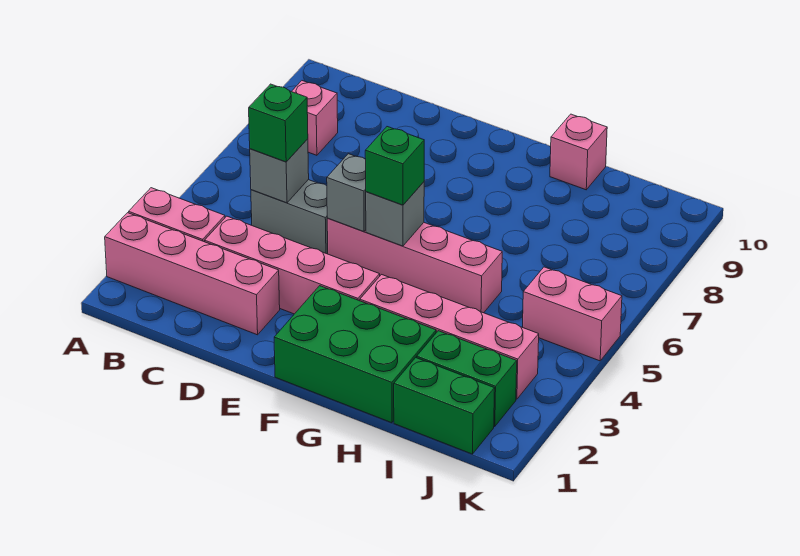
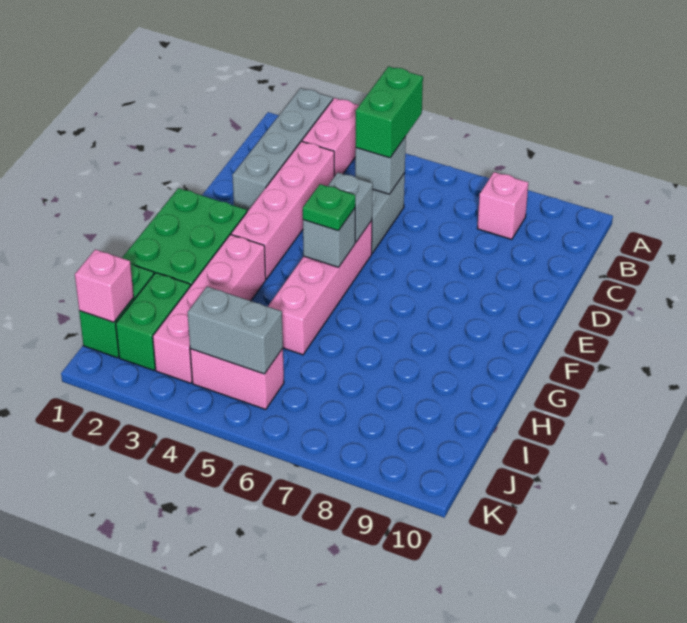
pink 1x4 brick [105,213,280,335] -> grey 1x4 brick [232,88,333,212]
green 1x1 brick [249,84,308,162] -> green 1x2 brick [356,66,423,158]
green 1x1 brick [365,127,424,205] -> green 1x1 plate [303,184,355,231]
pink 1x1 brick [550,114,607,190] -> pink 1x1 brick moved to [75,249,134,322]
none -> grey 1x2 brick [187,287,283,374]
pink 1x2 brick [523,267,622,361] -> pink 1x2 brick turned to [190,348,284,409]

